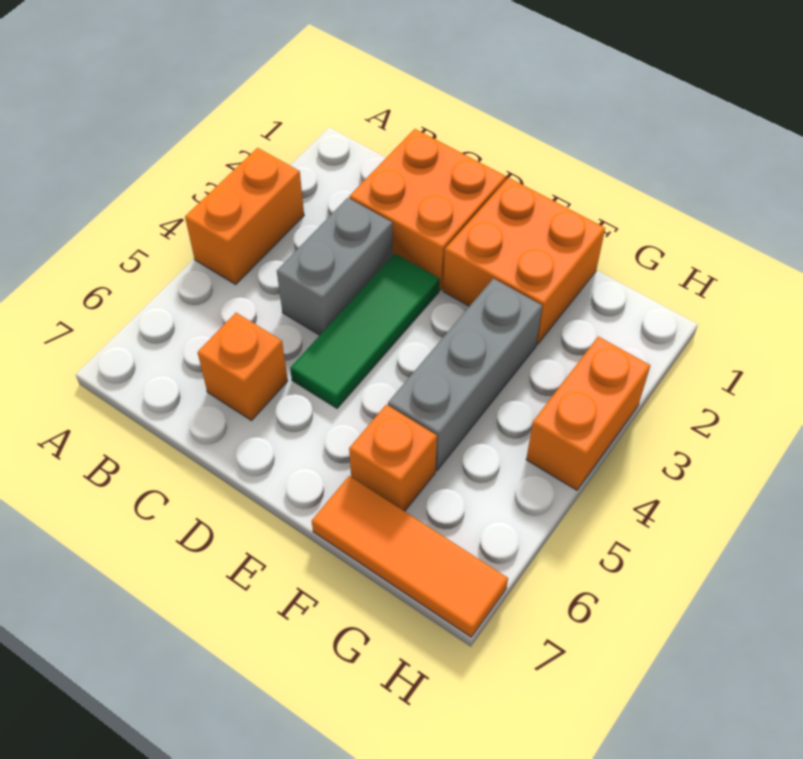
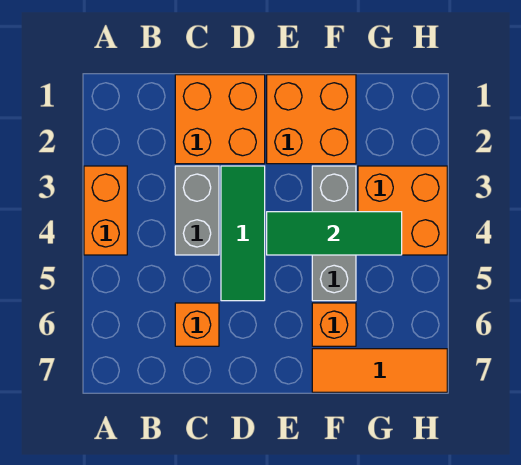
none -> green 1x3 tile [267,212,402,255]
orange 1x2 brick [526,337,650,490] -> orange 2x2 brick [358,166,447,255]

